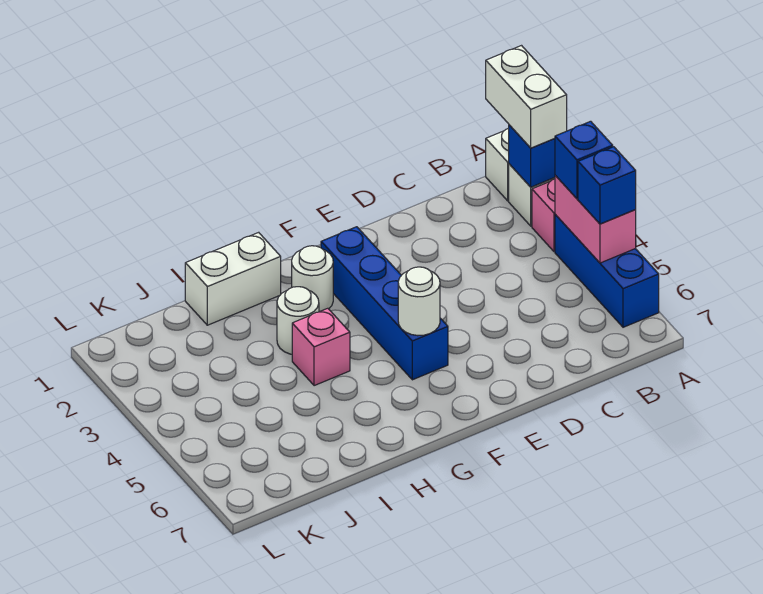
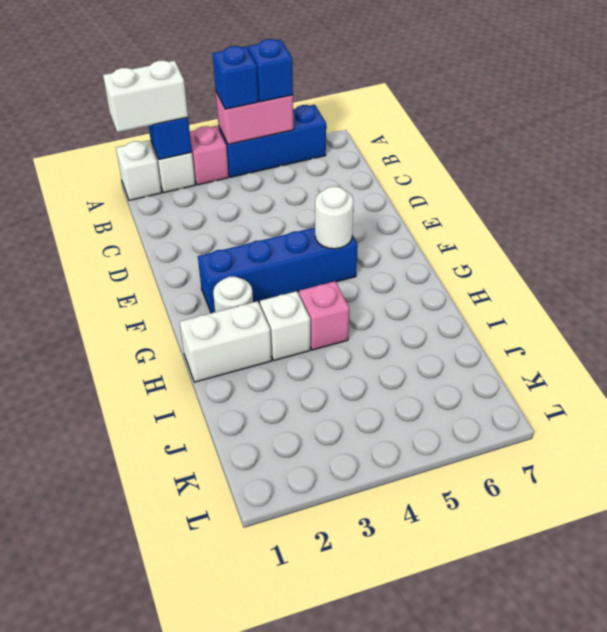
white 1x2 brick [185,232,281,325] -> white 1x2 brick turned to [180,301,272,382]
white 1x1 round brick [277,287,319,354] -> white 1x1 brick [260,291,310,360]

